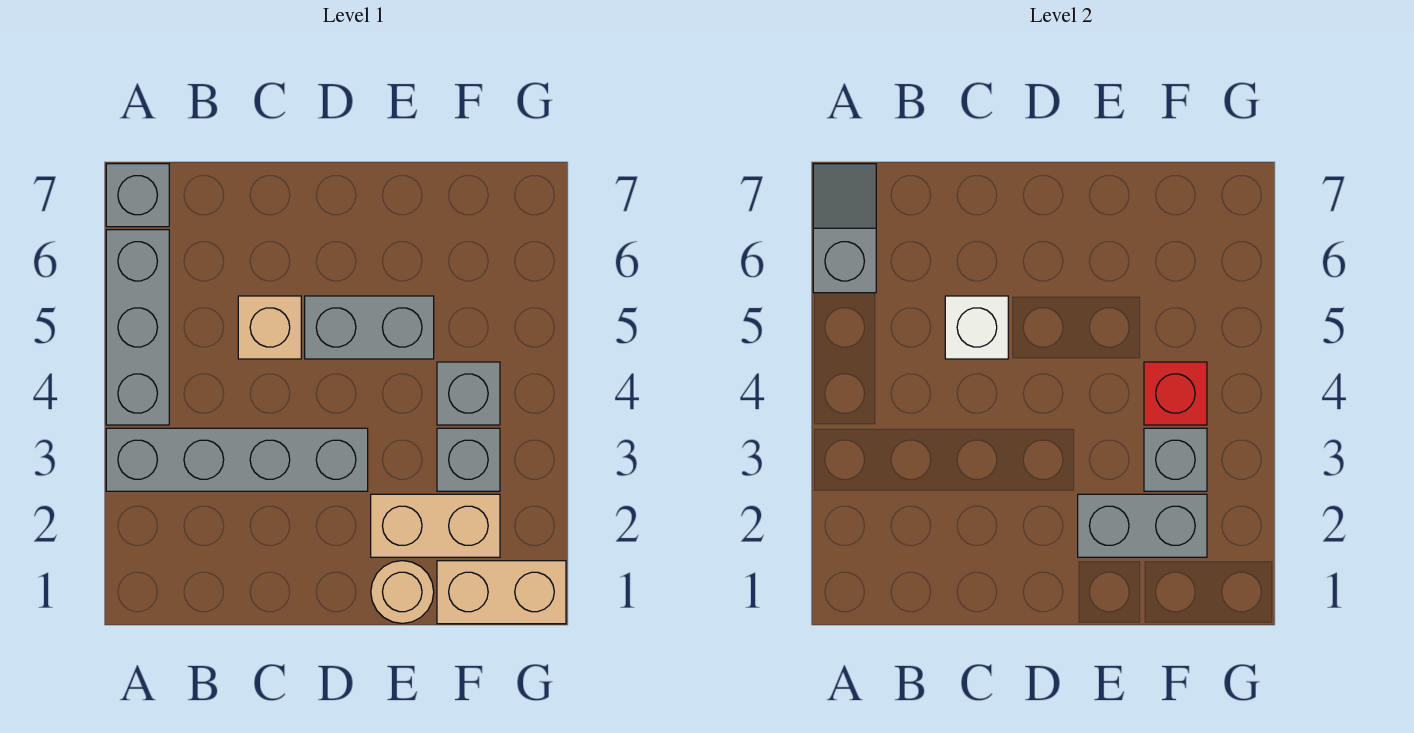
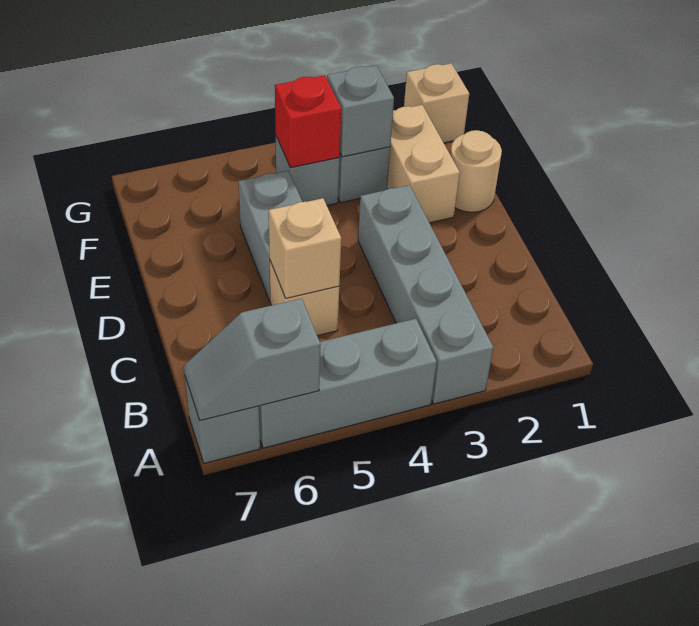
white 1x1 brick [945,296,1008,359] -> tan 1x1 brick [269,198,341,298]
grey 1x2 brick [1078,494,1207,557] -> none
tan 1x2 brick [437,561,566,624] -> tan 1x1 brick [404,63,469,143]

